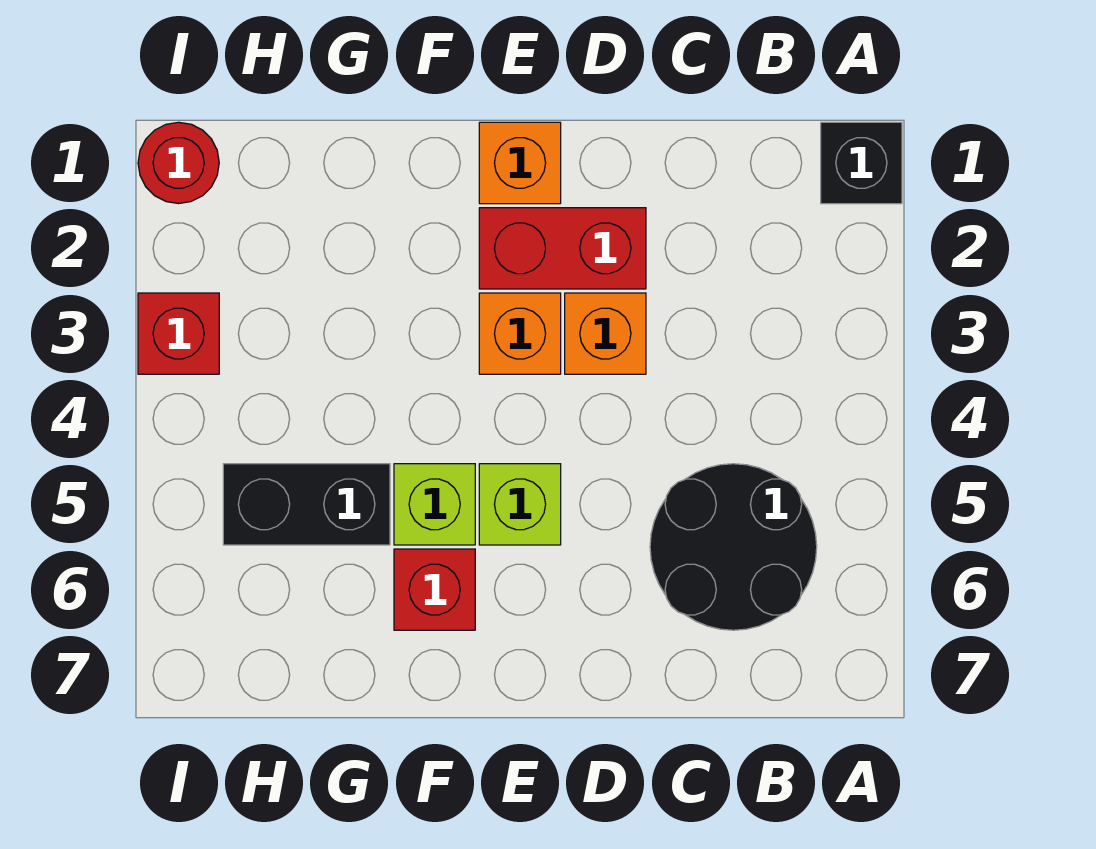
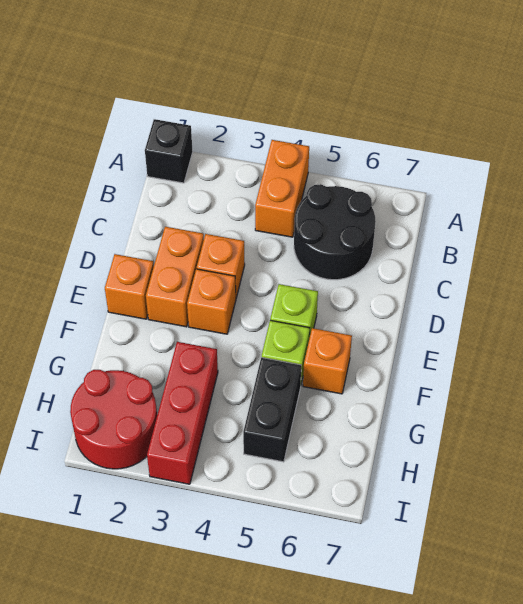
none -> orange 1x2 brick [255,140,309,237]
red 1x2 brick [479,208,646,289] -> orange 1x2 brick [146,227,204,327]
red 1x1 brick [394,549,475,630] -> orange 1x1 brick [303,328,352,394]
red 1x1 round brick [138,122,219,204] -> red 2x2 round brick [70,370,157,469]
red 1x1 brick [138,293,219,374] -> red 1x3 brick [147,342,218,484]

